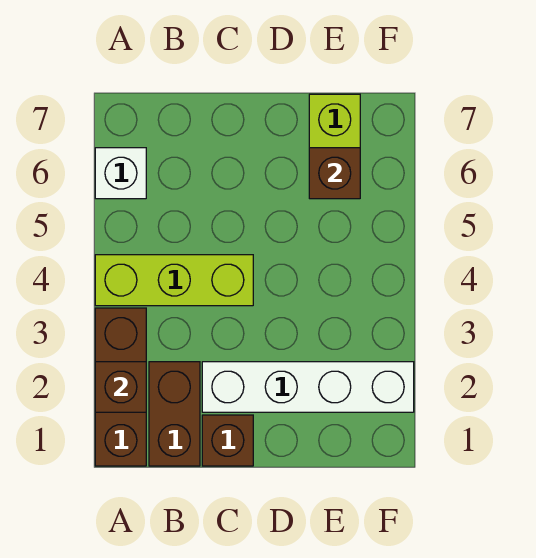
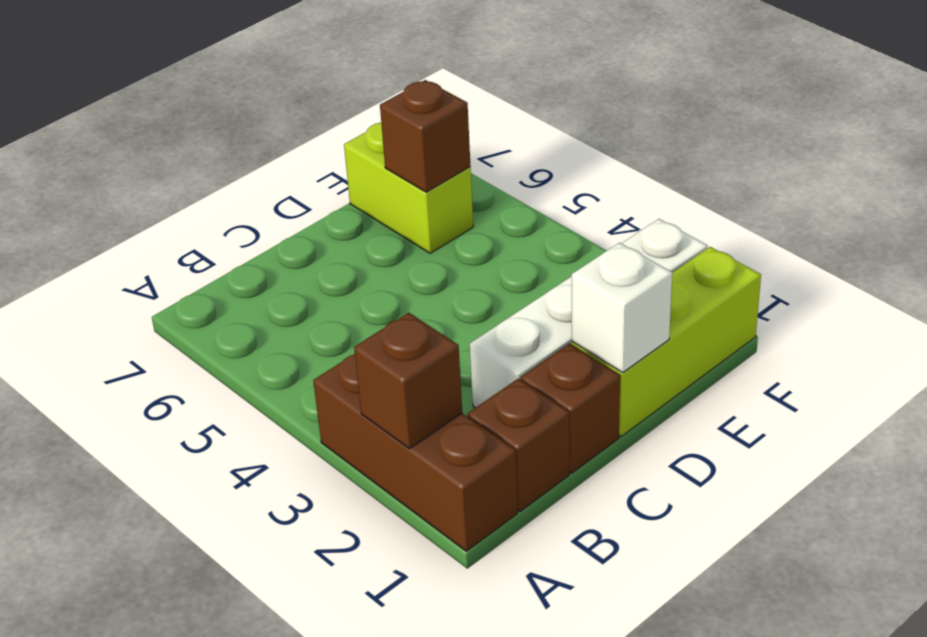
lime 1x3 brick [95,255,253,306] -> lime 1x3 brick moved to [572,247,761,436]
white 1x1 brick [95,148,146,199] -> white 1x1 brick moved to [572,243,672,373]
brown 1x2 brick [149,362,200,466] -> brown 1x1 brick [468,379,569,511]

